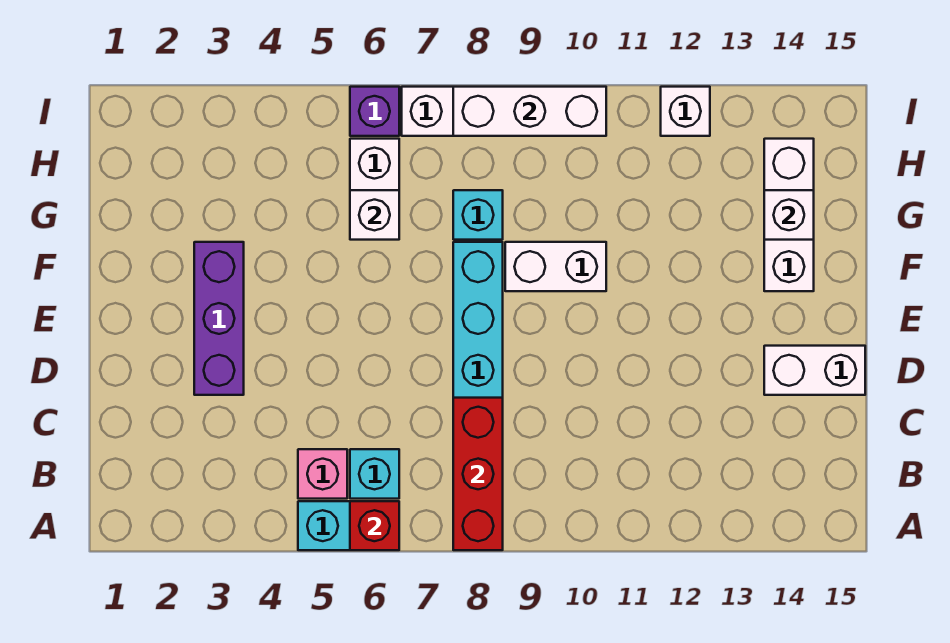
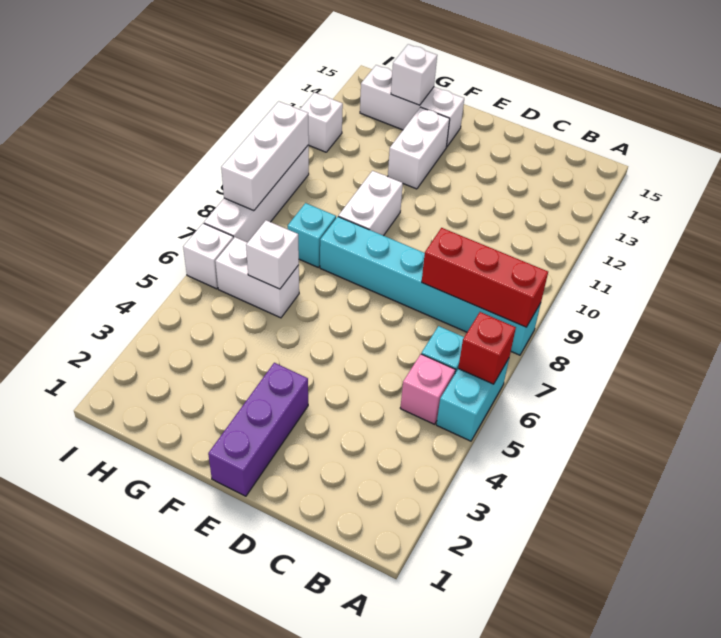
purple 1x3 brick [194,242,244,395] -> purple 1x3 brick turned to [208,363,308,496]
white 1x2 brick [764,346,865,395] -> white 1x2 brick moved to [388,107,450,189]
purple 1x1 brick [350,87,399,136] -> white 1x1 brick [183,223,233,289]

